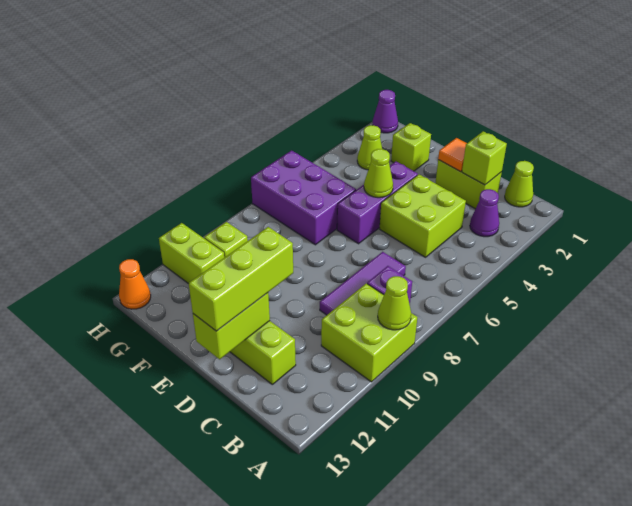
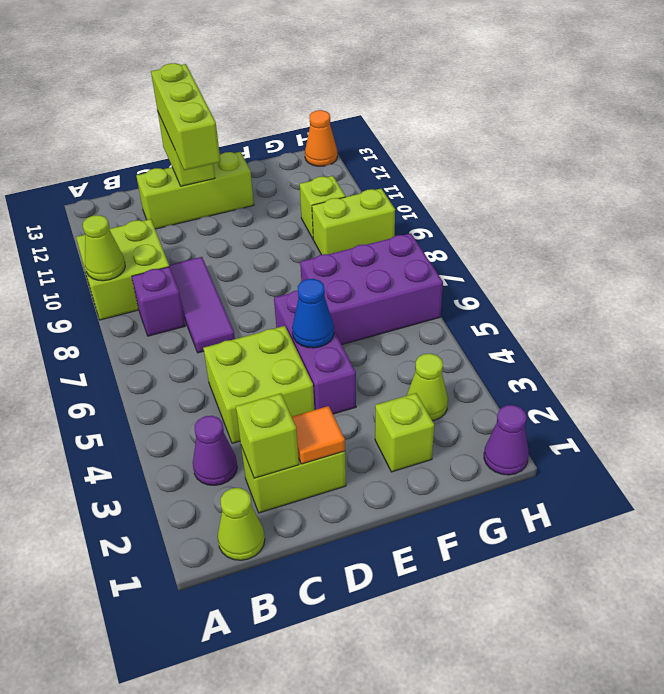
lime 1x1 cone [364,149,393,198] -> blue 1x1 cone [292,279,334,348]
lime 1x2 brick [159,223,224,284] -> lime 1x2 brick moved to [312,189,395,255]

